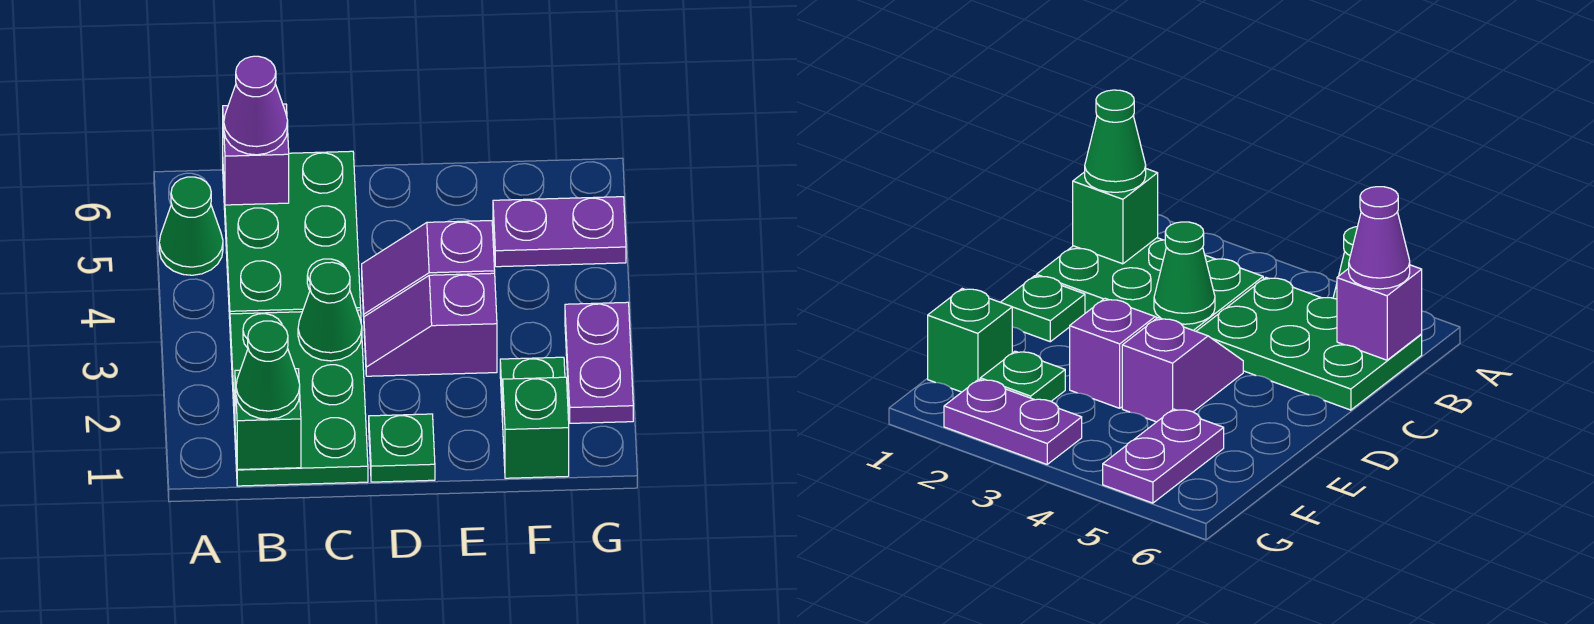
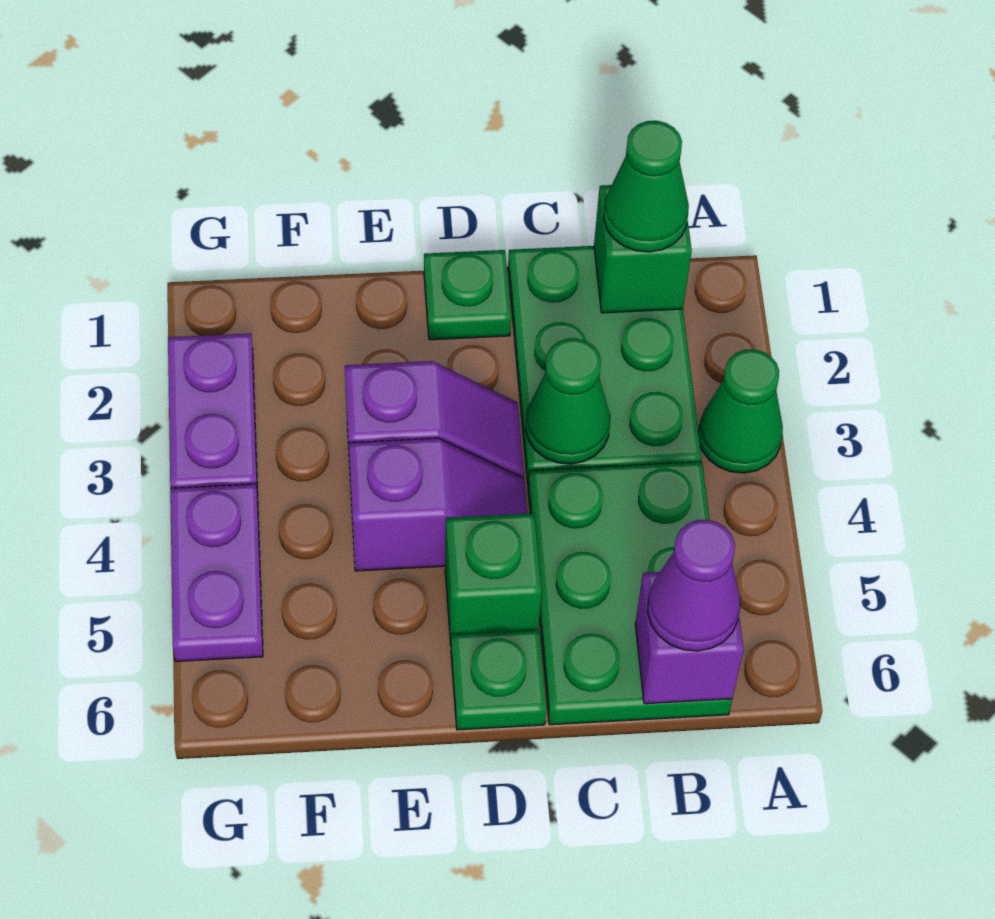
green 1x1 cone [159,177,223,275] -> green 1x1 cone moved to [699,349,783,473]
green 1x1 brick [503,377,569,478] -> green 1x1 brick moved to [445,514,542,644]
green 1x1 plate [500,357,565,422] -> green 1x1 plate moved to [451,630,546,730]
purple 1x2 plate [493,197,626,267] -> purple 1x2 plate turned to [170,484,263,661]

